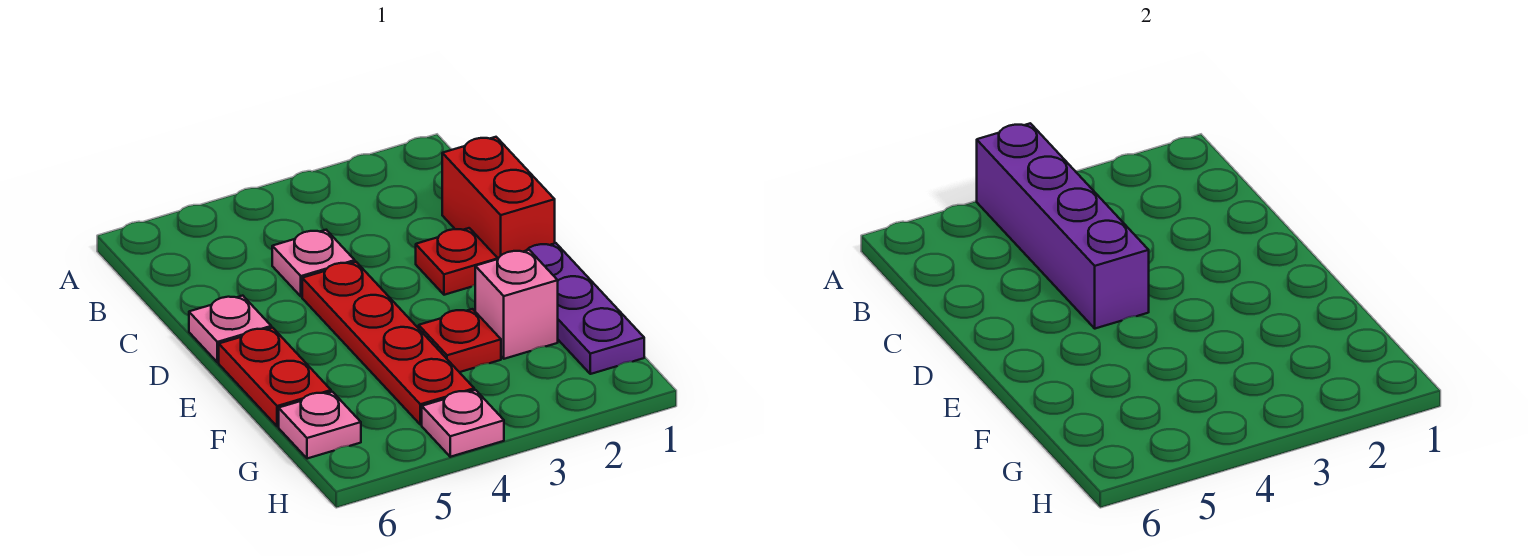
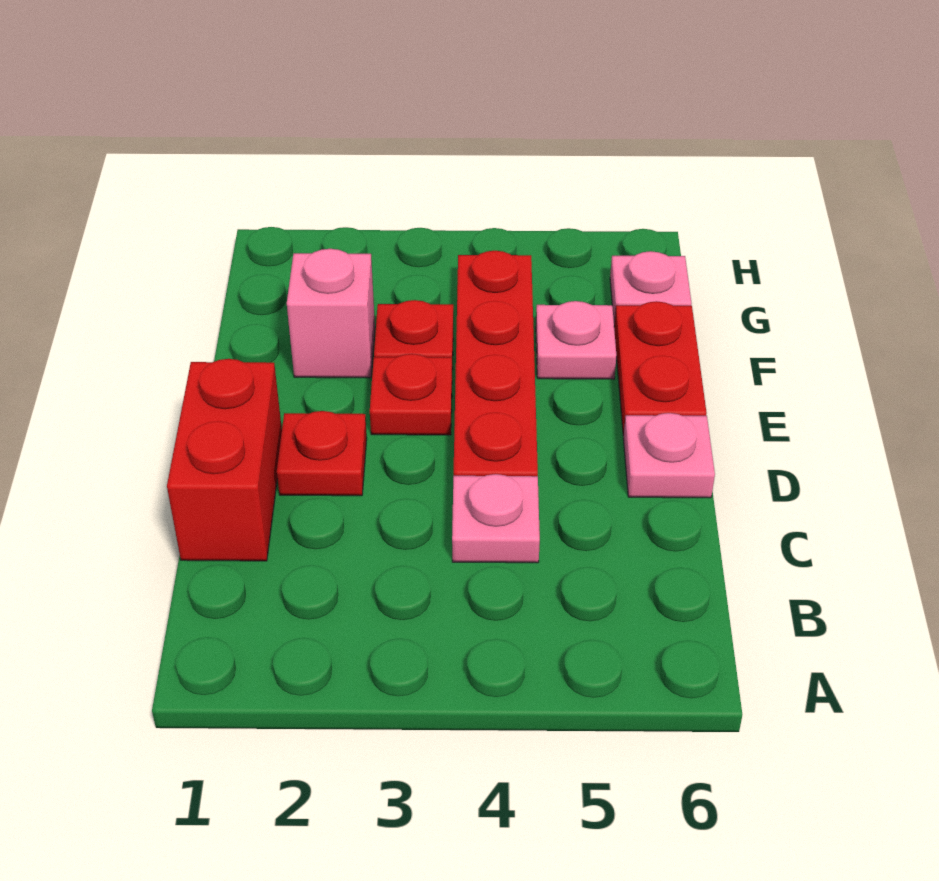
purple 1x4 brick [977,123,1149,329] -> none
purple 1x3 plate [526,243,644,374] -> none
none -> red 1x1 plate [370,354,452,435]
pink 1x1 plate [422,390,504,457] -> pink 1x1 plate moved to [536,301,616,379]

